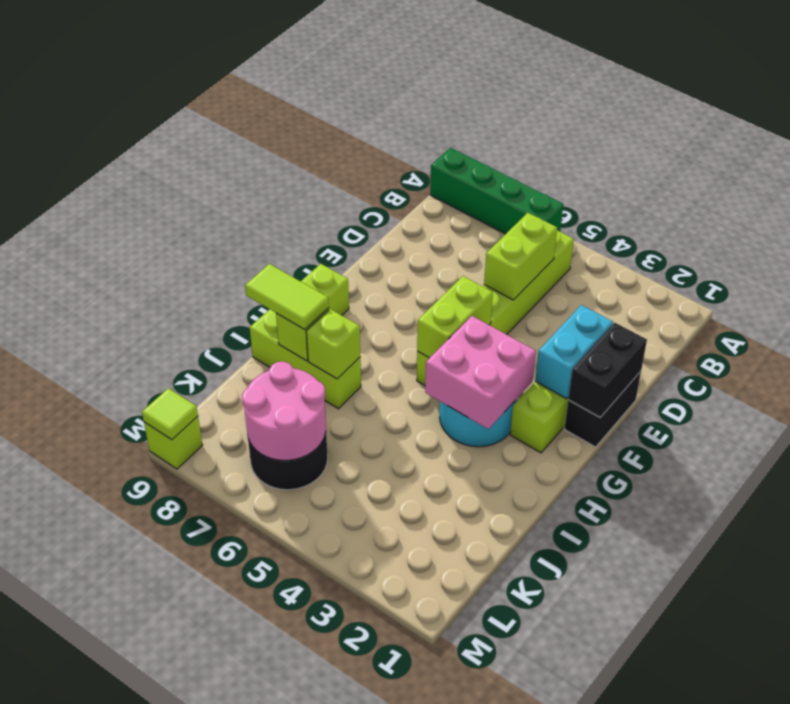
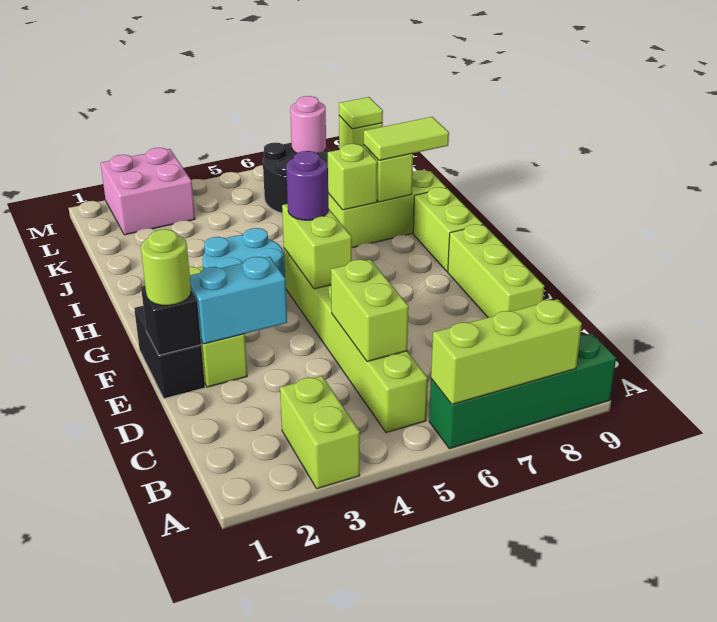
none -> lime 1x2 brick [280,376,360,489]
none -> lime 1x3 brick [431,299,582,404]
none -> lime 1x3 brick [448,224,544,317]
black 1x2 brick [568,323,647,417] -> black 1x1 brick [141,286,201,355]
none -> lime 1x1 round brick [141,229,191,305]
cyan 1x2 brick [535,305,613,399] -> cyan 1x2 brick turned to [190,257,287,344]
pink 2x2 brick [425,316,536,429] -> pink 2x2 brick moved to [101,148,195,235]
none -> purple 1x1 round brick [286,151,328,220]
pink 2x2 round brick [242,362,326,460] -> pink 1x1 round brick [290,96,326,153]

